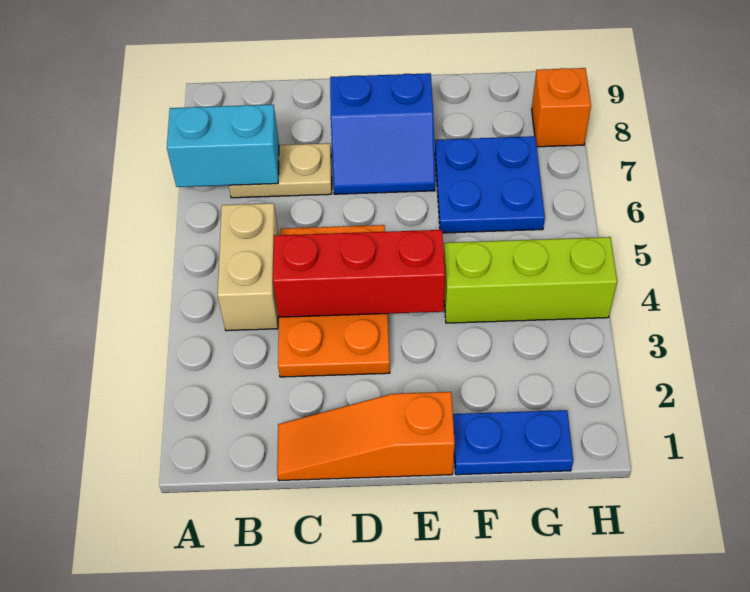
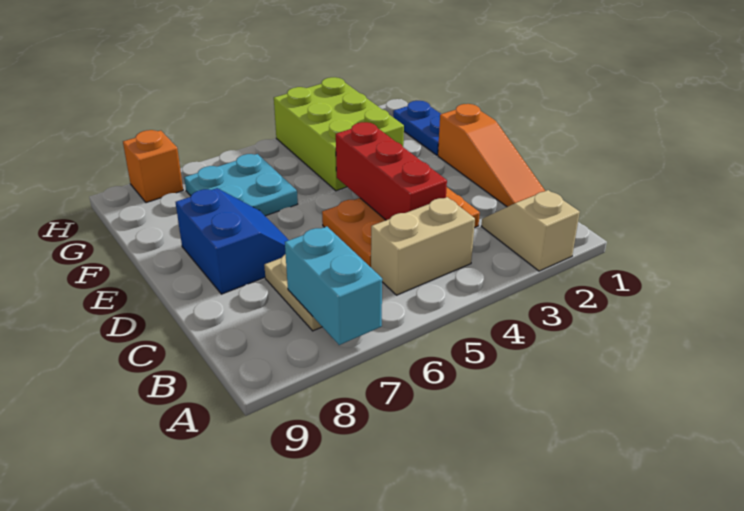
none -> tan 1x2 slope [481,190,580,271]
lime 1x3 brick [444,237,617,323] -> lime 2x3 brick [274,77,404,191]
blue 2x2 plate [435,136,545,233] -> cyan 2x2 plate [184,154,298,216]

